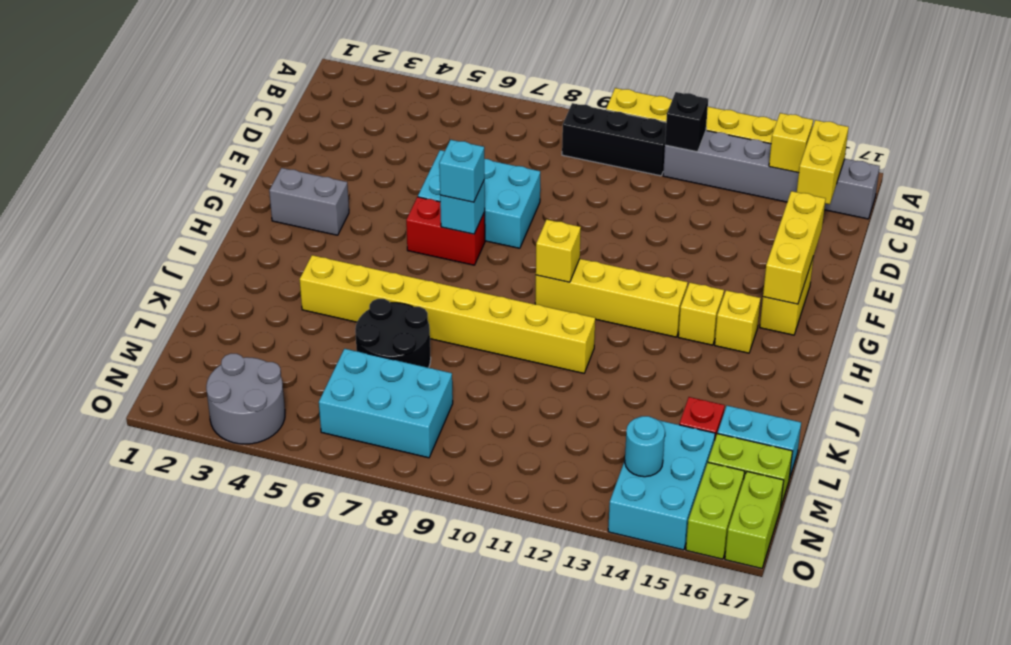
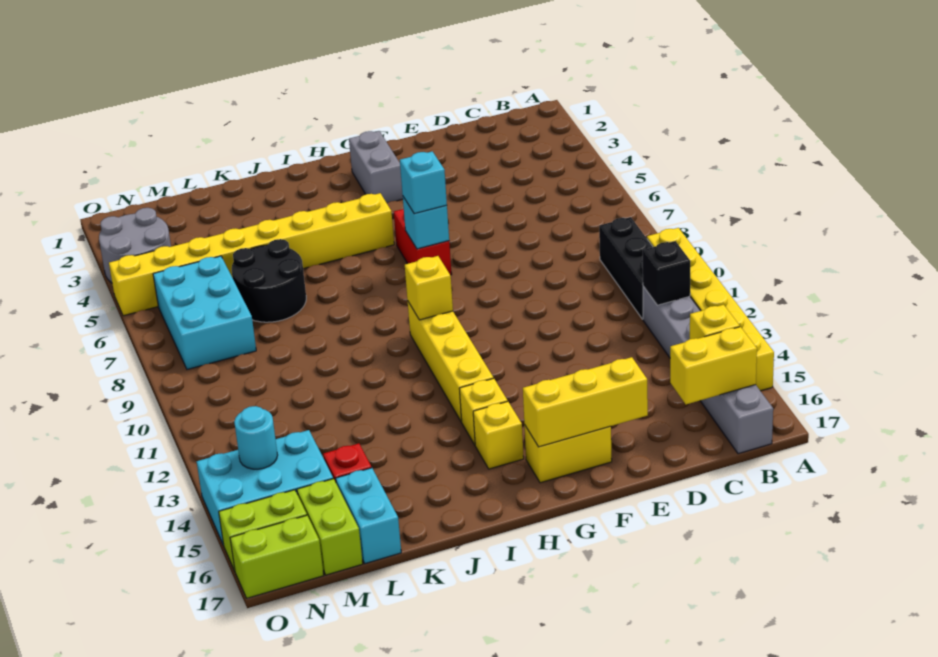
cyan 2x3 brick [418,150,540,248] -> none
yellow 1x8 brick [300,255,595,373] -> yellow 1x8 brick turned to [109,193,394,316]

